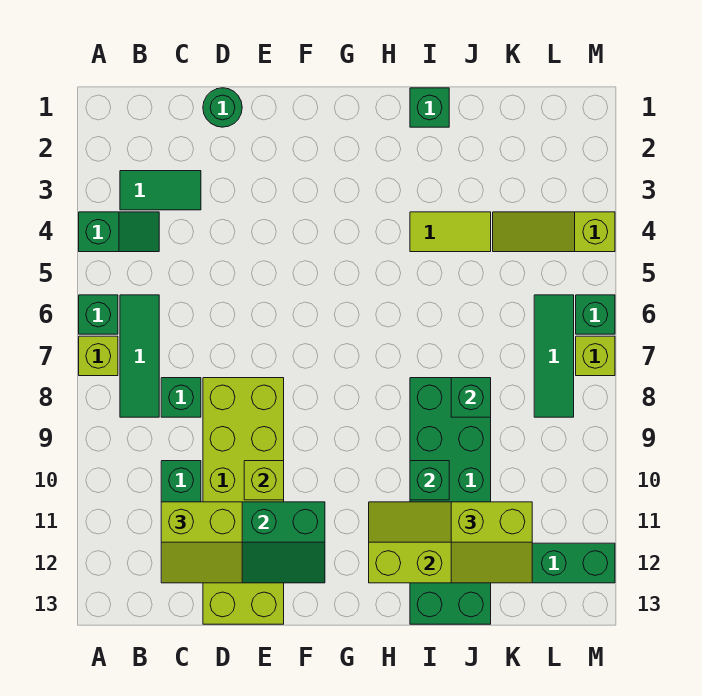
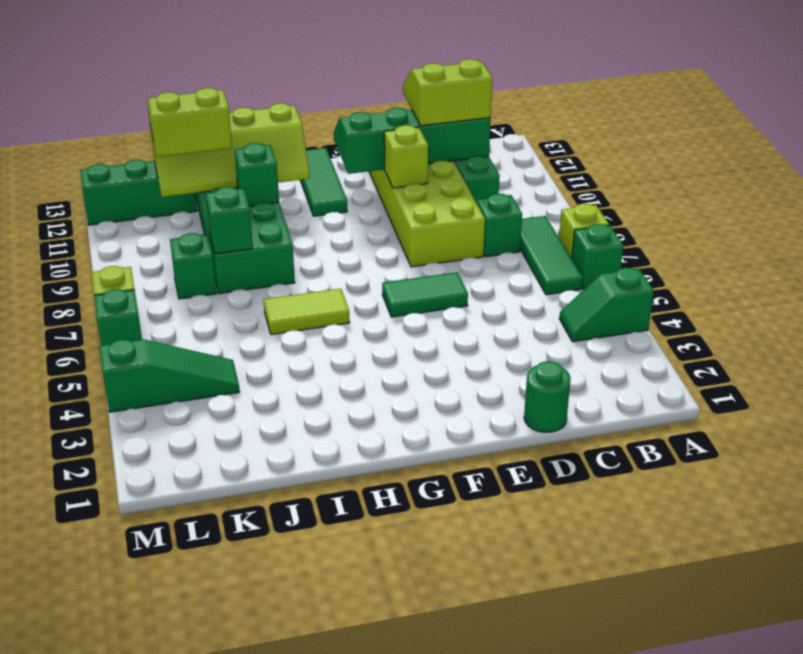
green 1x2 tile [120,171,201,210] -> green 1x2 tile moved to [382,272,468,317]
green 1x1 brick [410,88,449,127] -> green 1x1 brick moved to [170,233,217,299]
lime 1x2 tile [410,212,491,252] -> lime 1x2 tile moved to [264,289,350,335]
lime 1x3 slope [493,212,615,252] -> green 1x3 slope [100,339,240,412]
green 1x3 tile [534,295,574,417] -> green 1x3 tile moved to [300,148,347,216]

